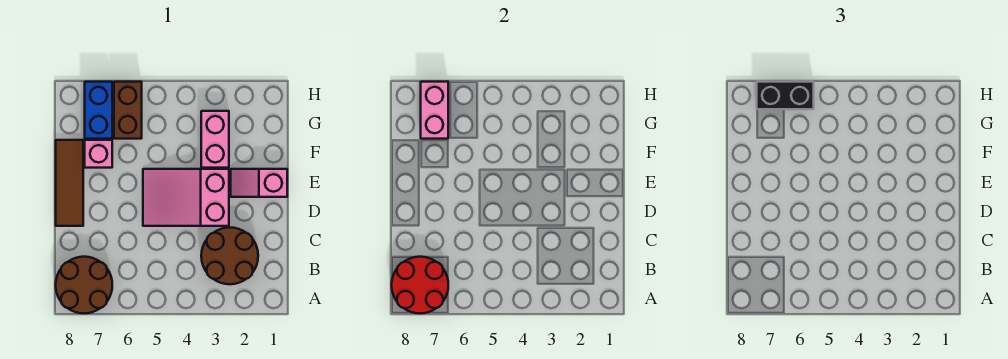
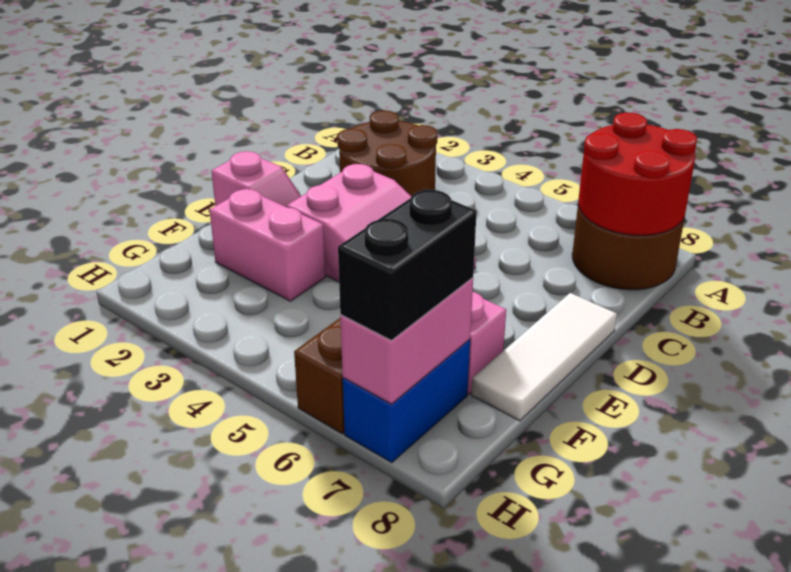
brown 1x3 tile [56,140,83,226] -> white 1x3 tile [471,293,617,421]
pink 1x2 brick [201,111,229,168] -> pink 1x2 brick turned to [210,189,326,301]
black 1x2 brick [757,82,814,109] -> black 1x2 brick turned to [338,189,477,340]

